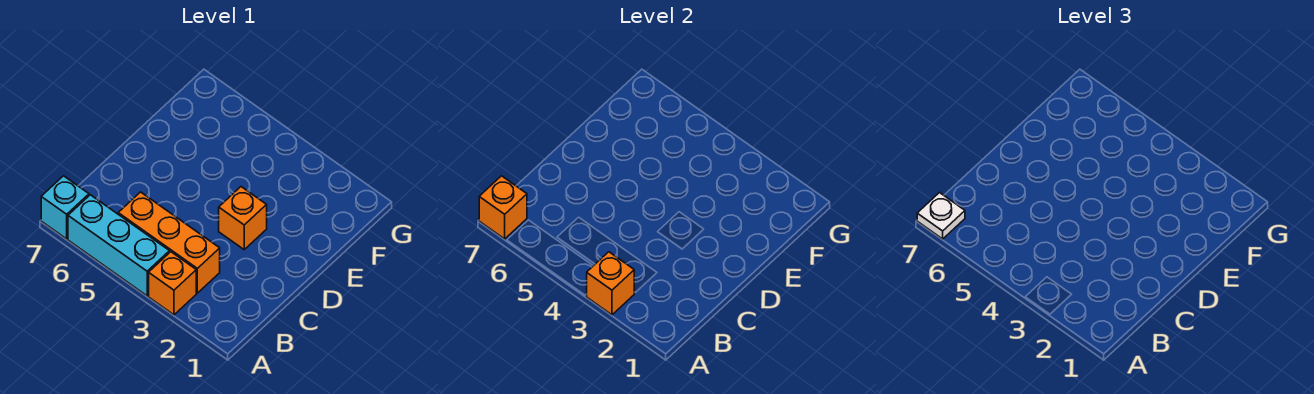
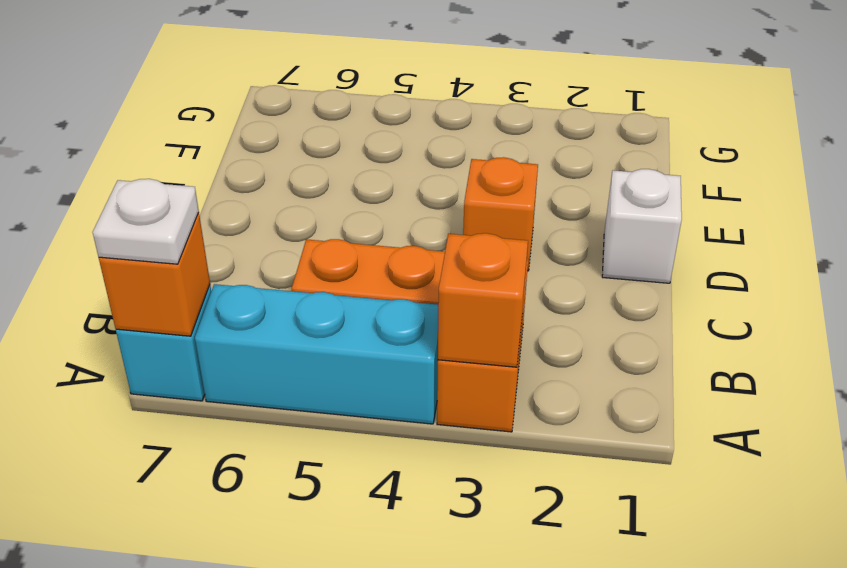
none -> white 1x1 brick [602,169,682,283]

